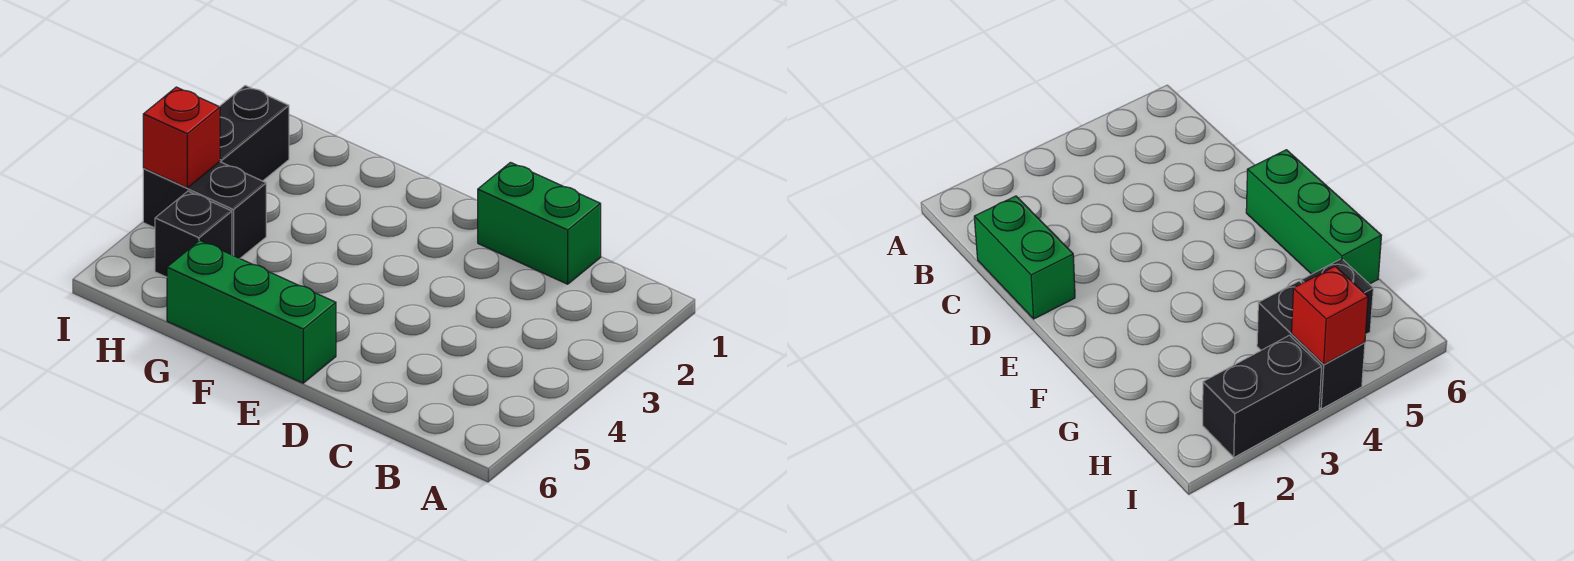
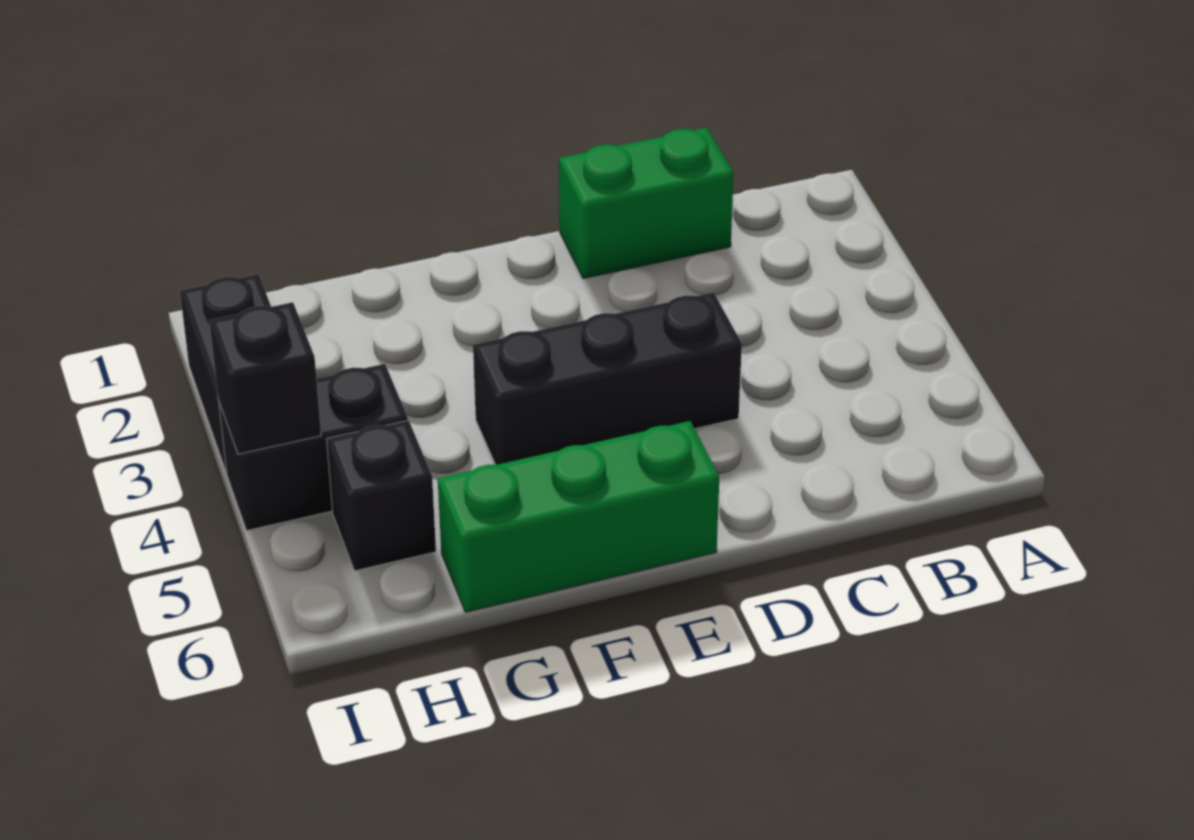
none -> black 1x3 brick [473,292,742,465]
red 1x1 brick [143,87,220,188] -> black 1x1 brick [209,302,321,454]

